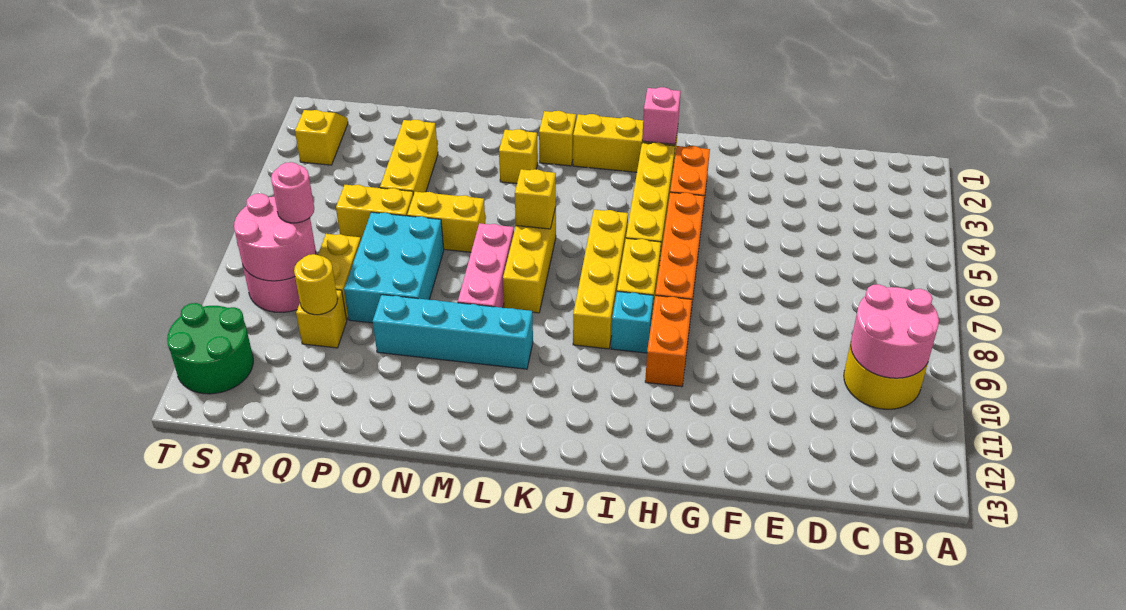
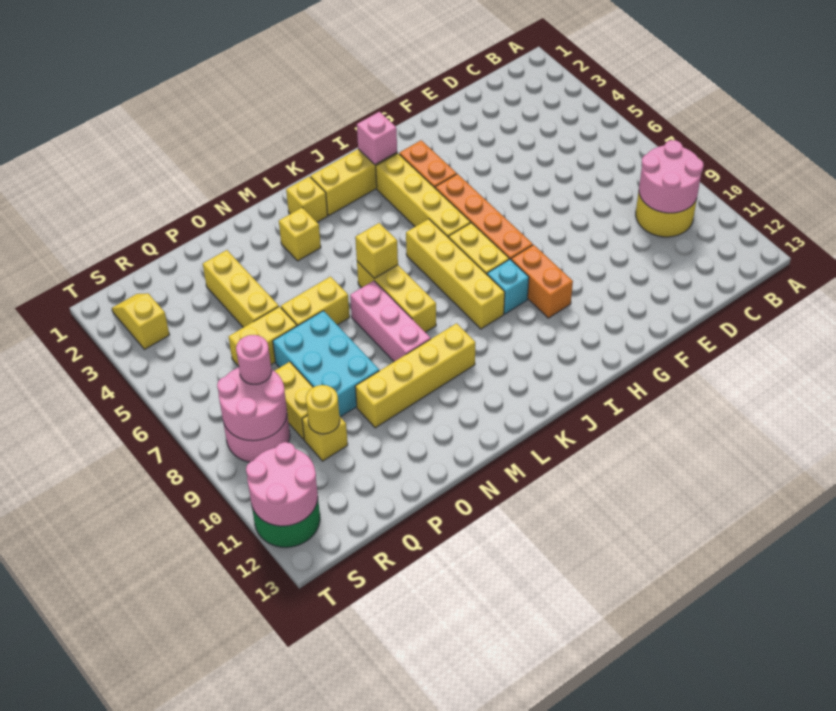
cyan 1x4 brick [373,295,533,369] -> yellow 1x4 brick [355,323,475,428]
none -> pink 2x2 round brick [246,442,318,526]

